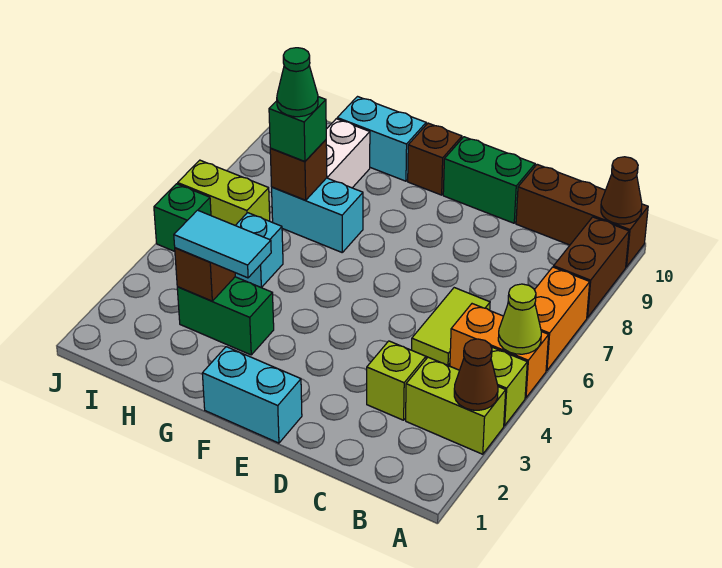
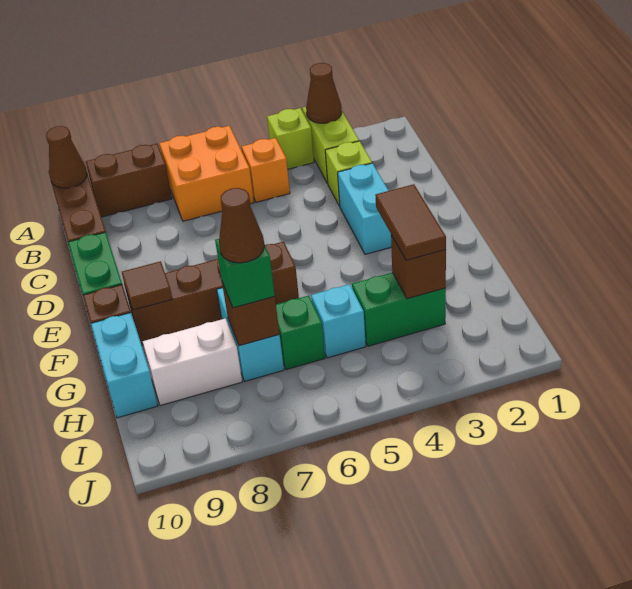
orange 1x2 brick [450,304,549,398] -> orange 1x1 brick [242,138,290,202]
lime 1x1 cone [498,284,541,354] -> none
orange 1x2 brick [535,267,590,371] -> orange 2x2 brick [159,126,254,221]
lime 1x2 tile [412,288,490,365] -> none
cyan 1x2 brick [202,347,302,443] -> cyan 1x2 brick moved to [338,163,391,254]
none -> brown 1x4 brick [125,242,299,345]
none -> brown 1x1 tile [122,261,172,310]
green 1x2 brick [177,277,274,355] -> green 1x2 brick turned to [352,273,446,346]
cyan 1x2 tile [174,210,271,278] -> brown 1x2 tile [375,184,446,260]
green 1x1 cone [277,48,318,117] -> brown 1x1 cone [219,188,264,263]
lime 1x2 brick [178,160,270,225] -> none
green 1x1 brick [154,184,211,251] -> green 1x1 brick moved to [276,296,325,370]

